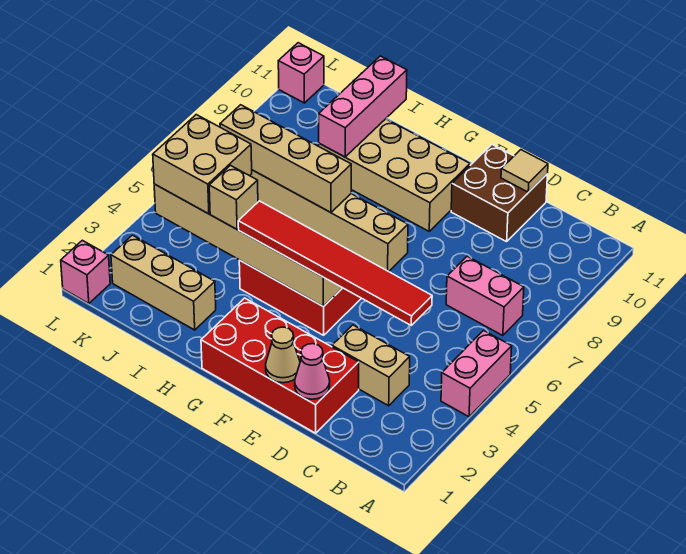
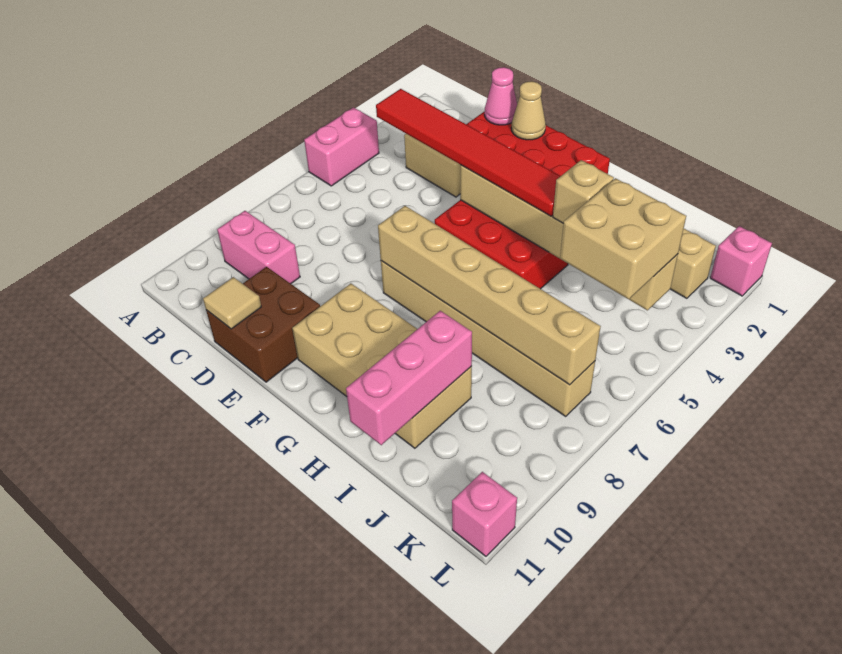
pink 1x2 brick [446,256,524,336] -> pink 1x2 brick moved to [217,211,300,284]
tan 1x4 brick [220,105,351,212] -> tan 1x6 brick [378,206,601,385]

